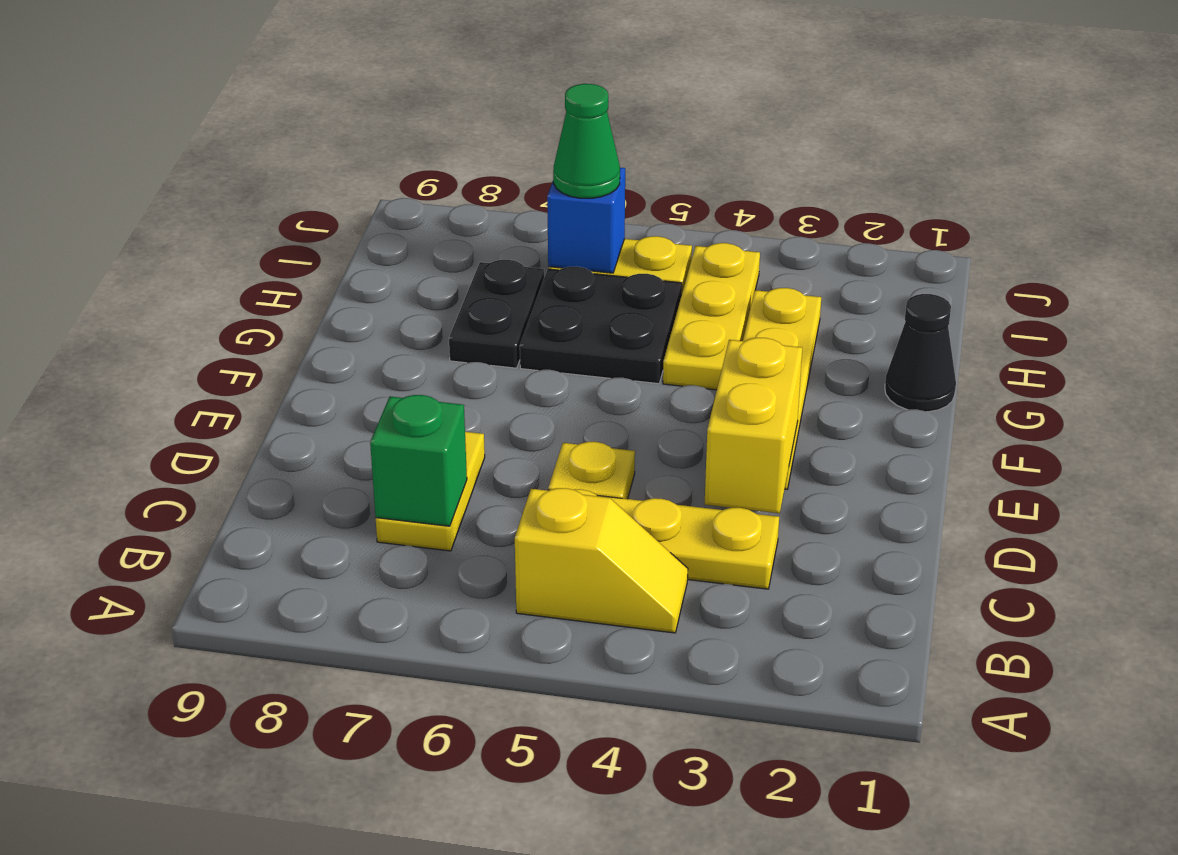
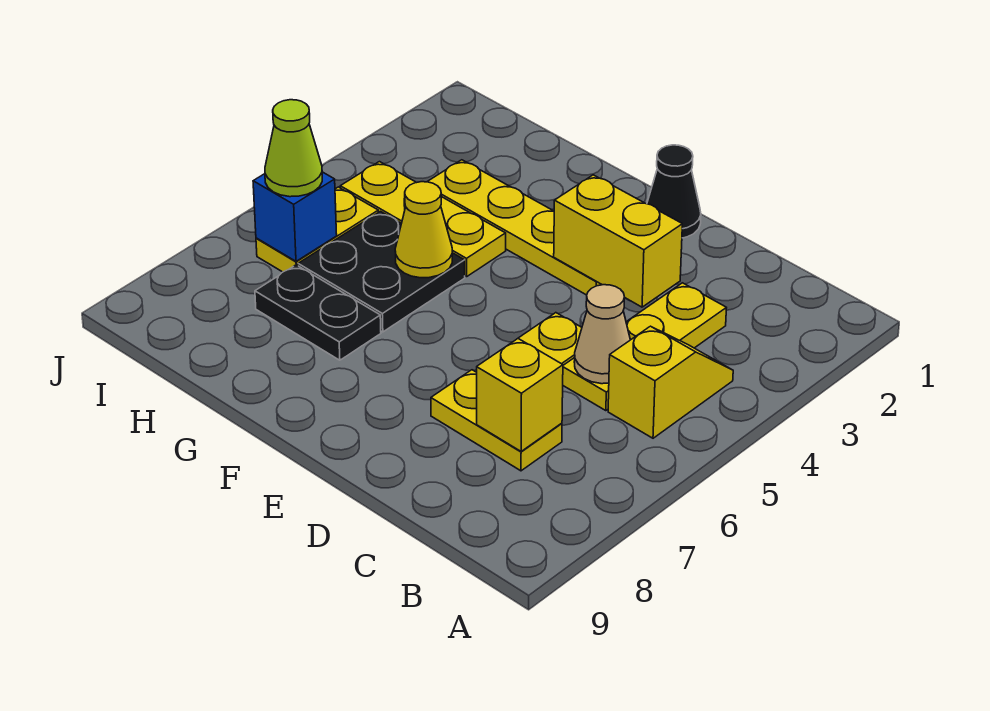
none -> tan 1x1 cone [574,285,630,384]
green 1x1 brick [370,395,467,526] -> yellow 1x1 brick [477,339,563,451]
black 1x1 cone [885,294,956,412] -> black 1x1 cone moved to [647,145,701,238]
none -> yellow 1x1 cone [395,182,452,278]
green 1x1 cone [553,84,620,198] -> lime 1x1 cone [265,100,322,197]

